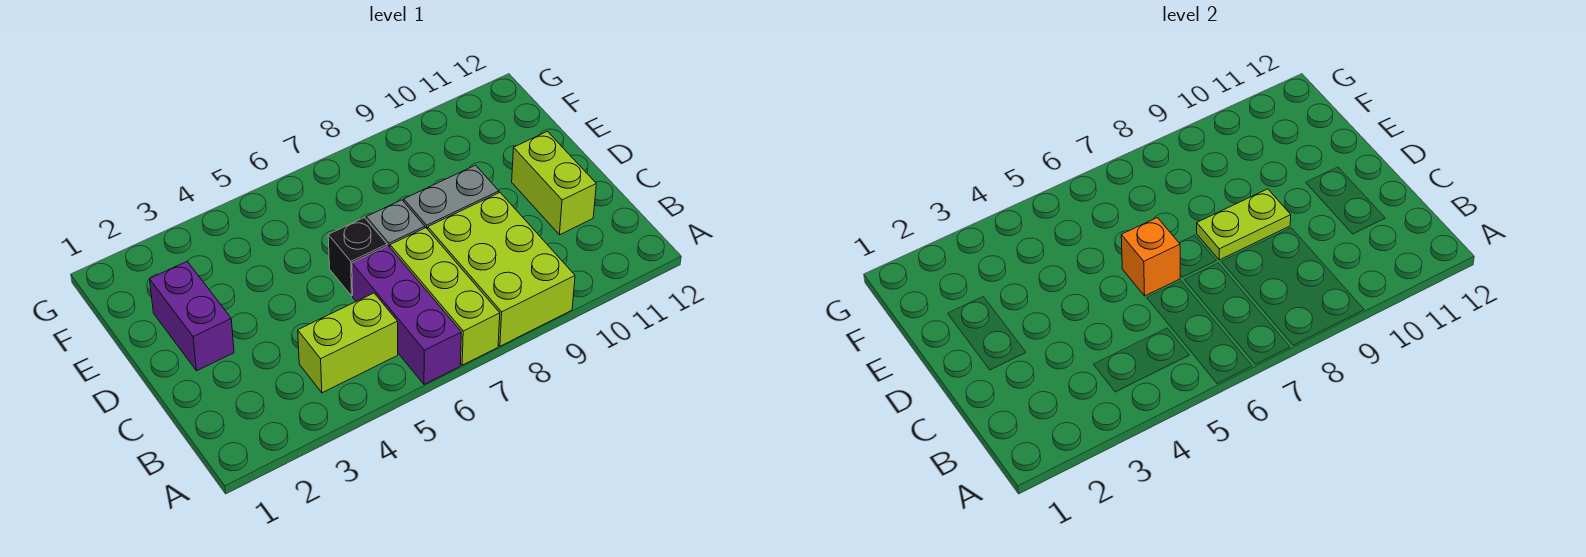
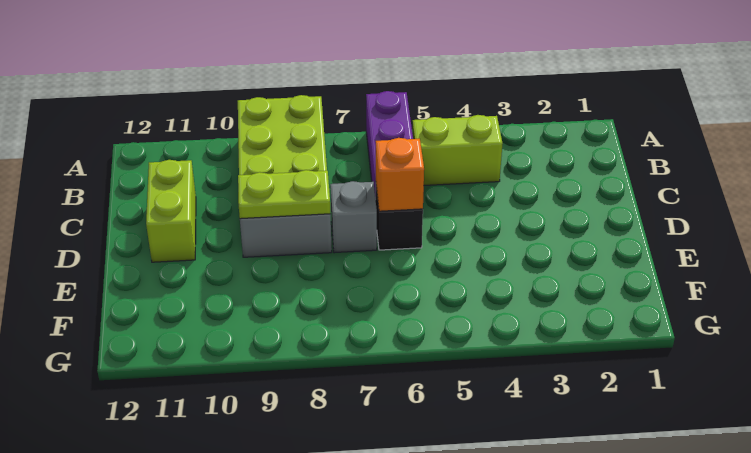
lime 1x3 brick [390,228,500,365] -> none
purple 1x2 brick [150,261,234,371] -> none

